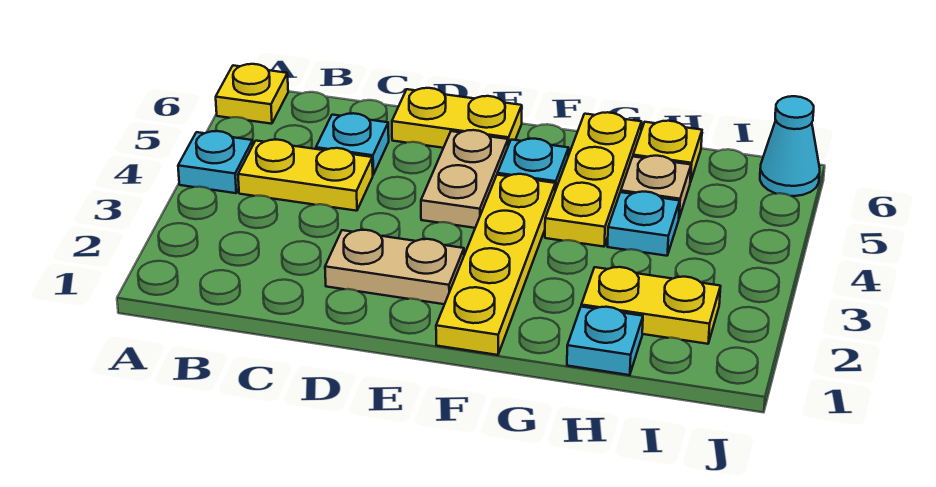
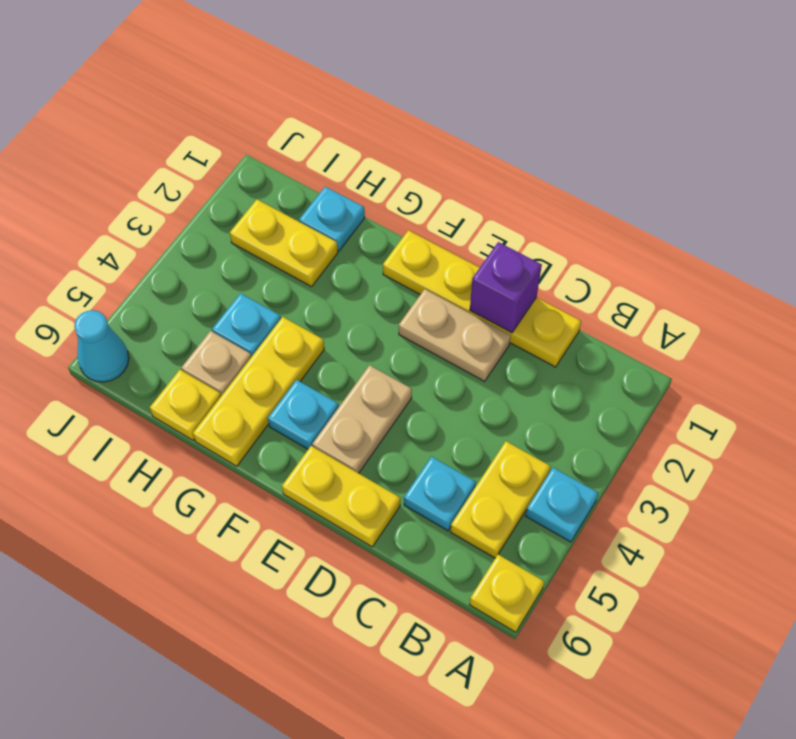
yellow 1x2 plate [238,140,373,211] -> yellow 1x2 plate turned to [451,441,550,558]
none -> purple 1x1 brick [470,242,542,333]
yellow 1x4 plate [436,174,555,355] -> yellow 1x4 plate turned to [383,230,581,367]

